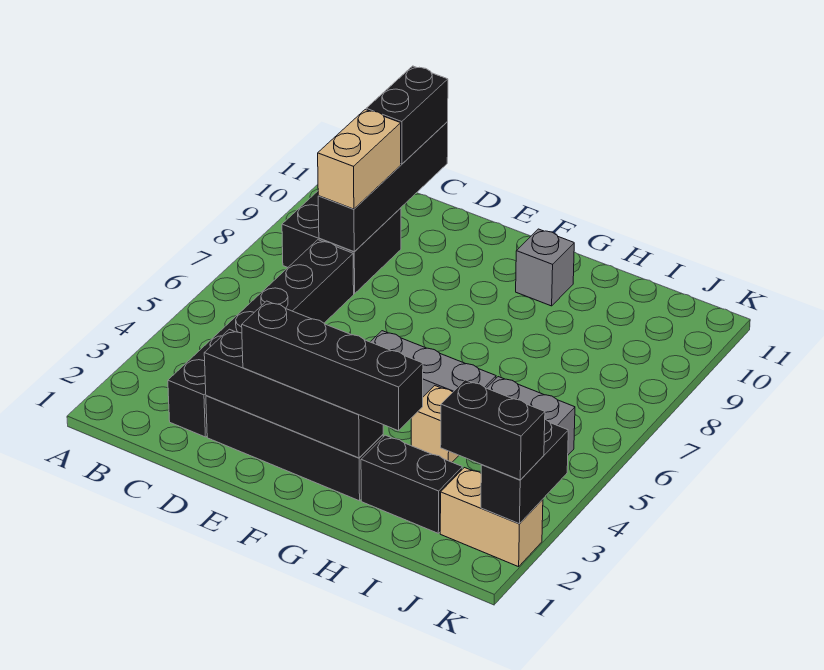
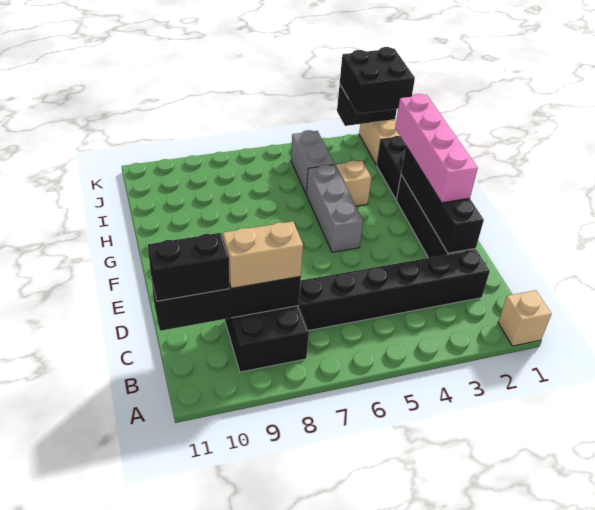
none -> tan 1x1 brick [498,290,552,346]
black 1x4 brick [242,301,423,431] -> pink 1x4 brick [395,94,478,203]
grey 1x1 brick [516,229,574,306] -> none
black 1x2 brick [441,380,545,480] -> black 2x2 brick [340,47,415,114]

